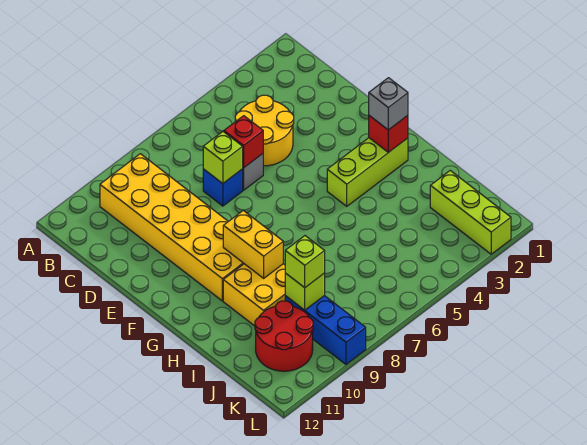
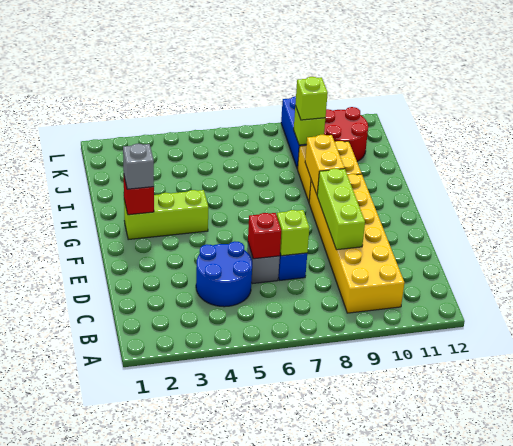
yellow 2x2 round brick [235,95,294,166] -> blue 2x2 round brick [196,241,252,307]
lime 1x3 brick [430,171,511,254] -> lime 1x3 brick moved to [317,169,365,250]

